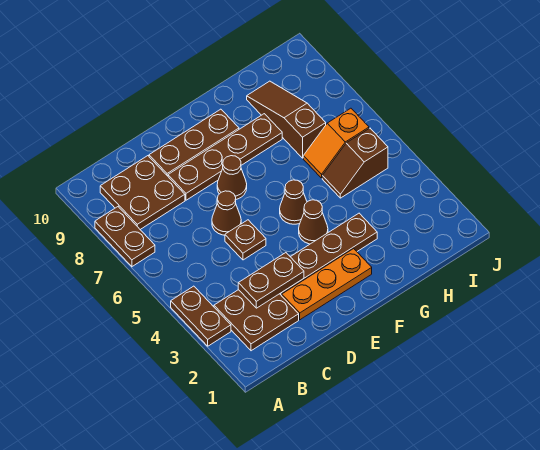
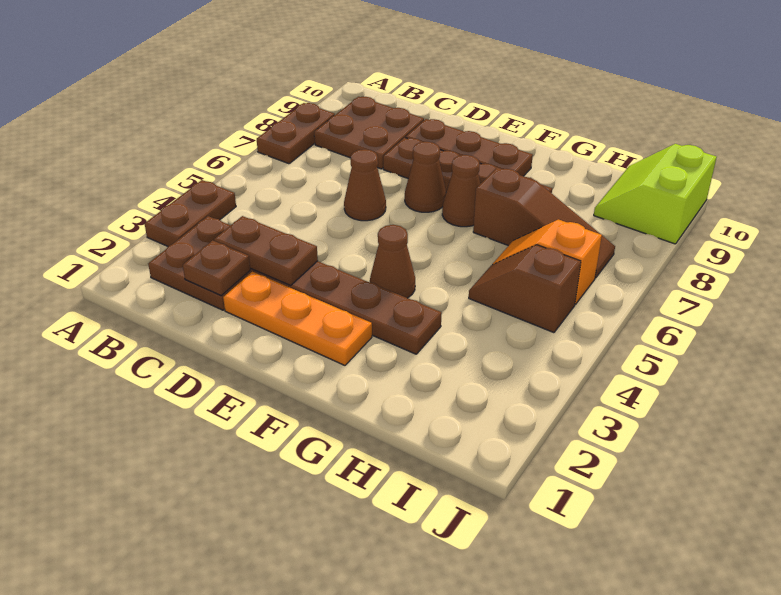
brown 1x1 plate [225,220,266,260] -> brown 1x1 plate moved to [183,240,250,296]
brown 1x1 cone [280,180,307,224] -> brown 1x1 cone moved to [442,155,480,227]
brown 1x3 slope [247,81,326,158] -> brown 1x3 slope turned to [473,168,615,278]
none -> lime 2x2 slope [594,144,717,244]

